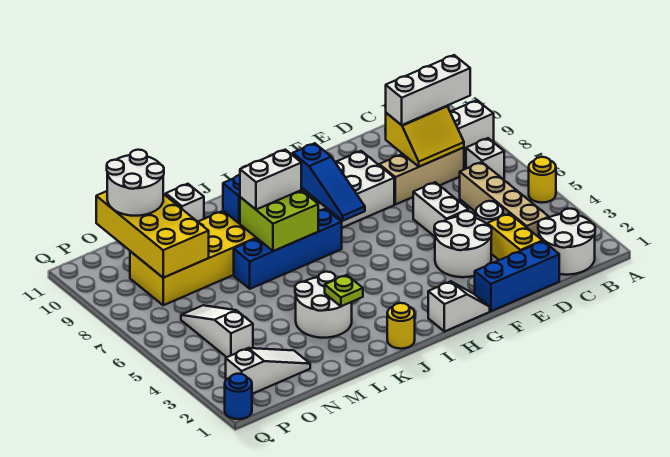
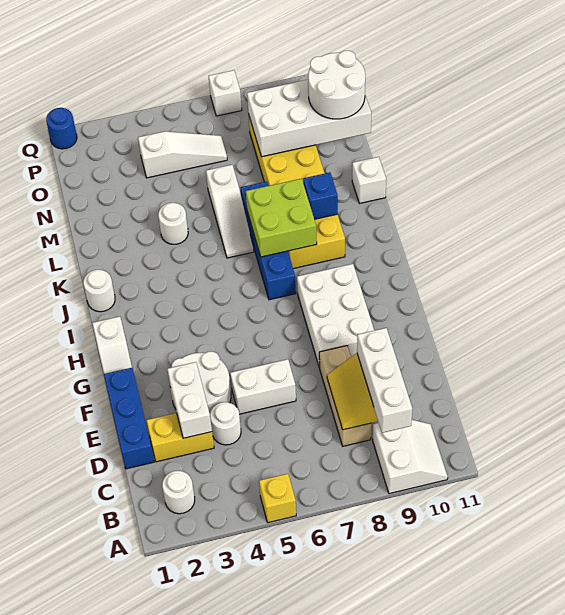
yellow 1x1 round brick [529,157,556,203] -> yellow 1x1 brick [259,474,296,523]
white 2x2 round brick [538,209,595,275] -> white 1x1 round brick [162,471,195,514]
white 1x1 brick [466,138,504,179] -> white 1x1 brick moved to [209,70,242,116]
tan 1x4 brick [460,162,549,237] -> none
blue 1x3 slope [293,143,365,221] -> none
yellow 1x1 round brick [387,303,415,349] -> white 1x1 round brick [83,270,115,312]
white 1x2 brick [240,150,301,210] -> white 1x2 brick moved to [167,362,212,438]
white 2x2 round brick [295,272,352,338] -> white 1x1 round brick [158,203,188,244]
lime 1x1 plate [325,275,363,306] -> none
white 1x3 slope [226,348,310,394] -> white 1x3 slope moved to [206,165,254,258]
yellow 2x4 brick [96,191,209,278] -> white 2x4 brick [247,80,371,157]

